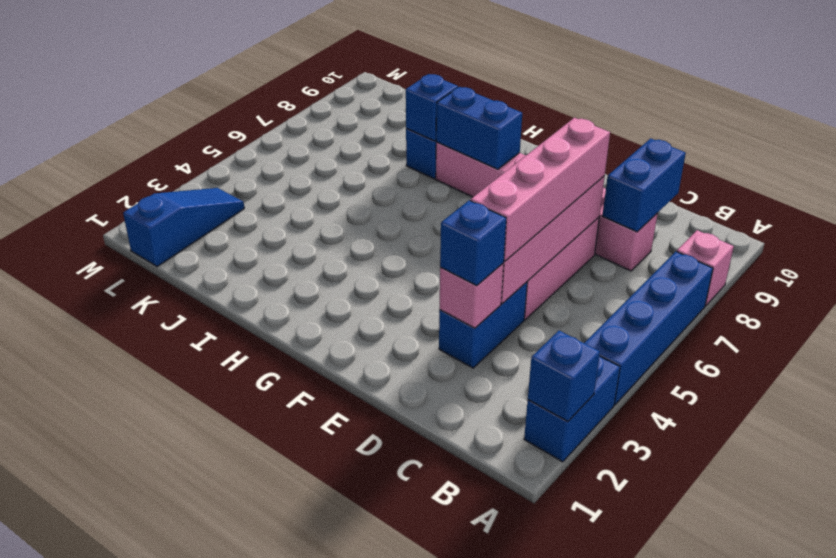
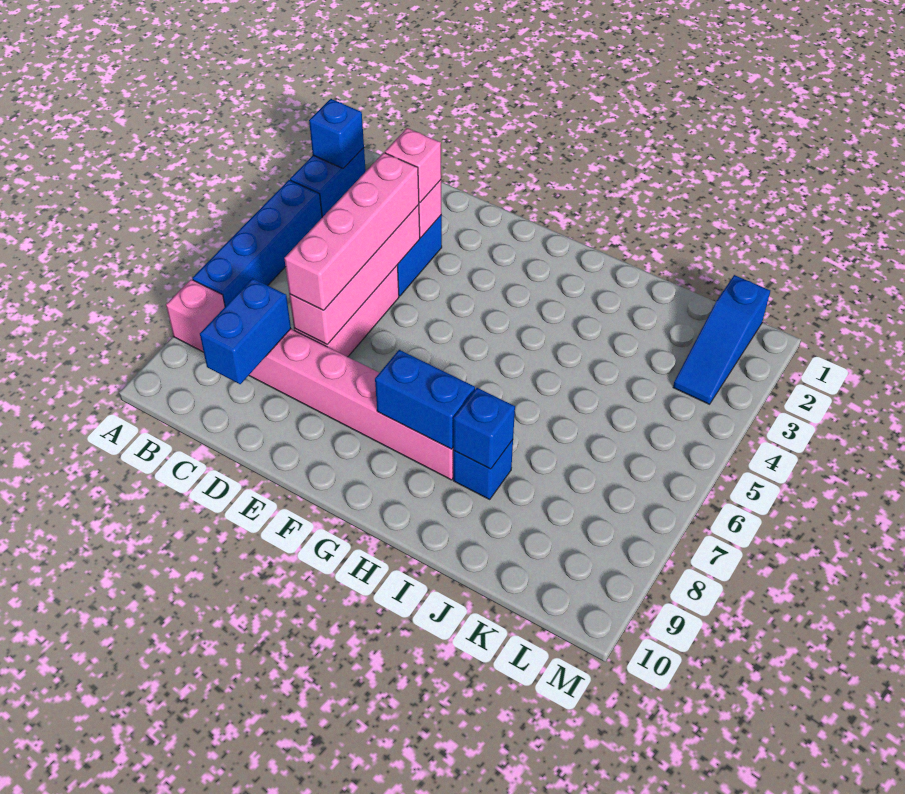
blue 1x1 brick [440,200,506,285] -> pink 1x1 brick [385,128,441,203]

